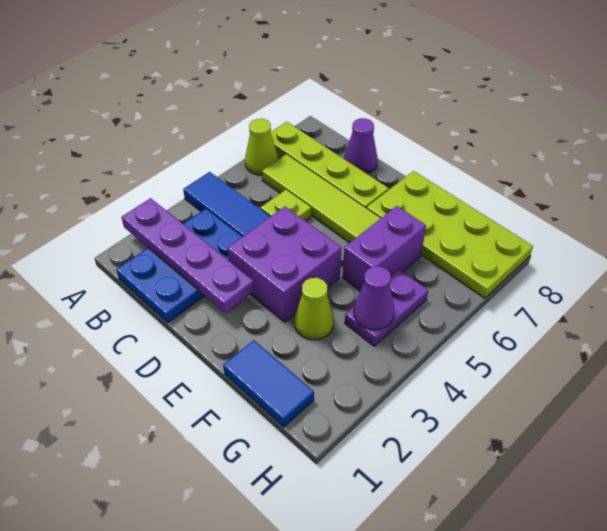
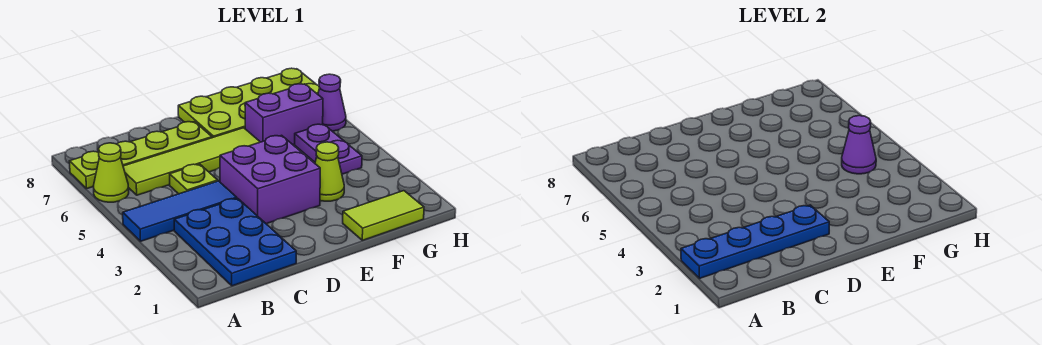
purple 1x4 plate [121,198,254,313] -> blue 1x4 plate [681,205,829,279]
purple 1x1 cone [344,118,378,174] -> purple 1x1 cone moved to [318,74,346,131]
blue 1x2 tile [223,340,314,427] -> lime 1x2 tile [343,191,424,240]
purple 1x2 brick [343,206,426,291] -> purple 1x2 brick turned to [245,84,323,145]

